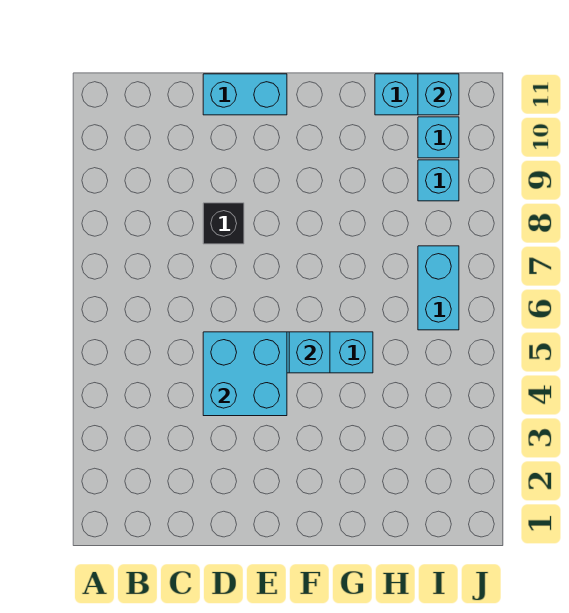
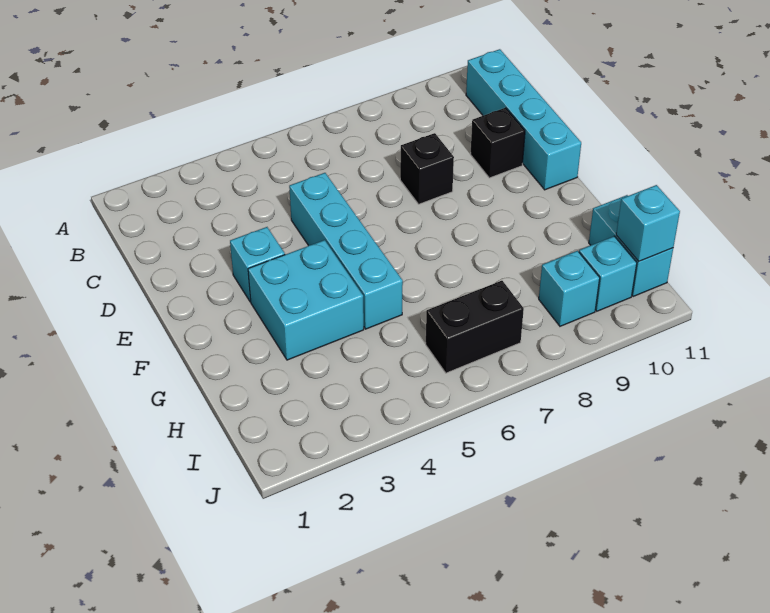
cyan 2x2 brick [203,332,287,416] -> cyan 2x2 brick moved to [248,240,364,360]
none -> black 1x1 brick [470,108,525,178]
cyan 1x2 brick [203,74,287,115] -> cyan 1x4 brick [466,49,581,190]
cyan 1x1 brick [289,332,330,373] -> cyan 1x1 brick moved to [230,227,285,302]
cyan 1x2 brick [418,246,459,330] -> black 1x2 brick [426,281,524,373]

